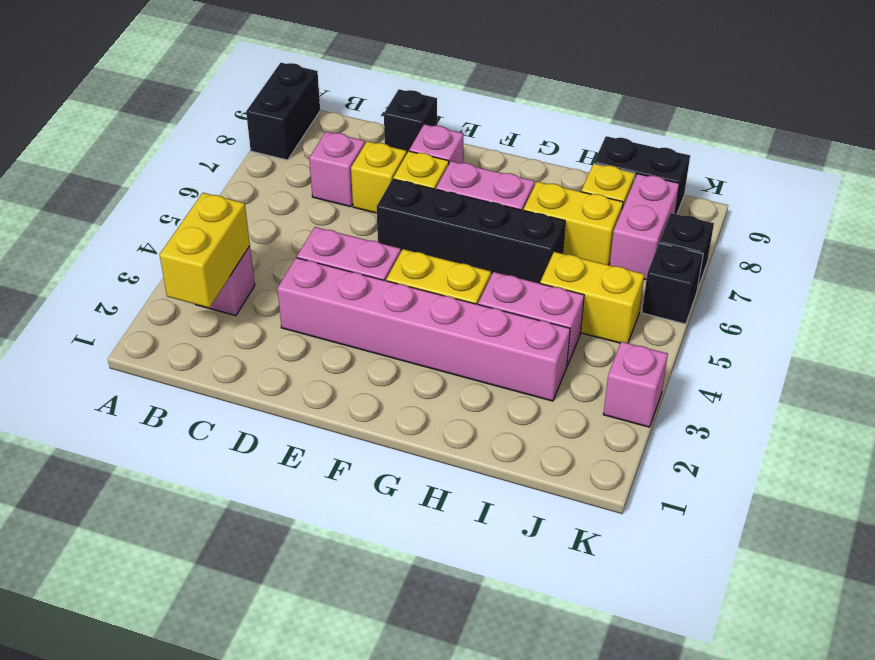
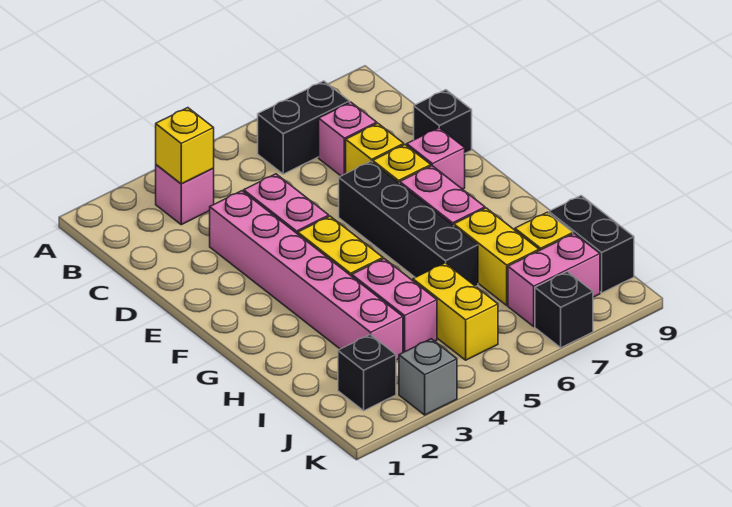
black 1x2 brick [246,63,320,160] -> black 1x2 brick moved to [258,81,350,174]
yellow 1x2 brick [160,193,250,308] -> yellow 1x1 brick [156,108,214,184]
pink 1x1 brick [603,341,668,427] -> grey 1x1 brick [399,339,457,415]
black 1x1 brick [642,243,703,324] -> black 1x1 brick moved to [338,334,396,411]

